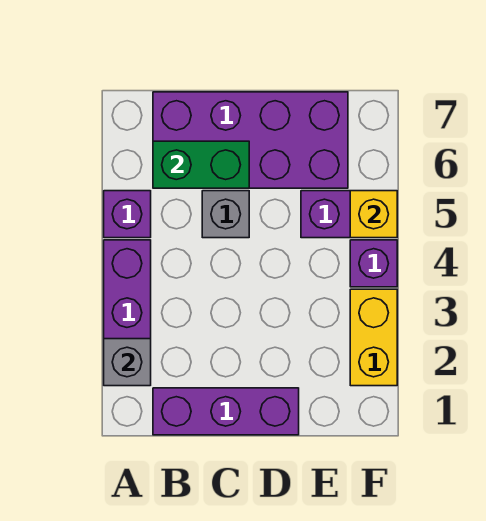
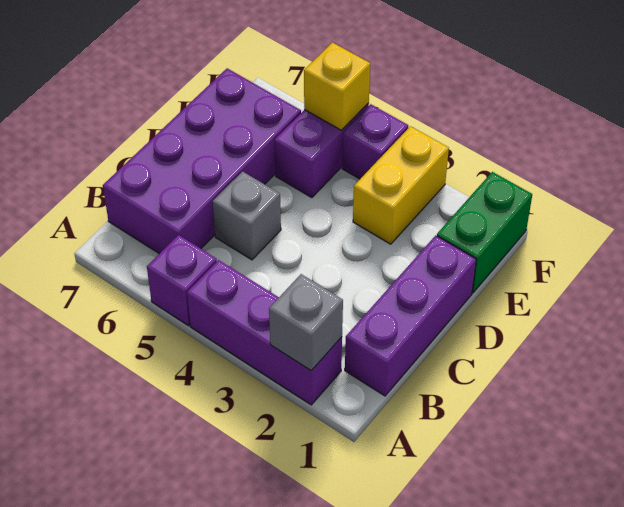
green 1x2 brick [153,141,249,188] -> green 1x2 brick moved to [437,172,532,293]
yellow 1x2 brick [350,289,397,386] -> yellow 1x2 brick turned to [353,126,449,244]

